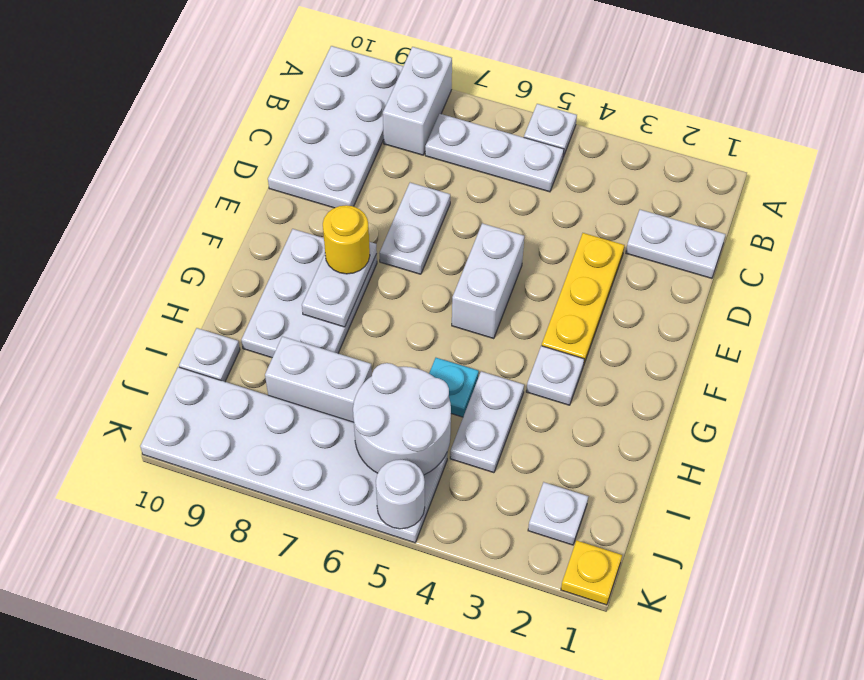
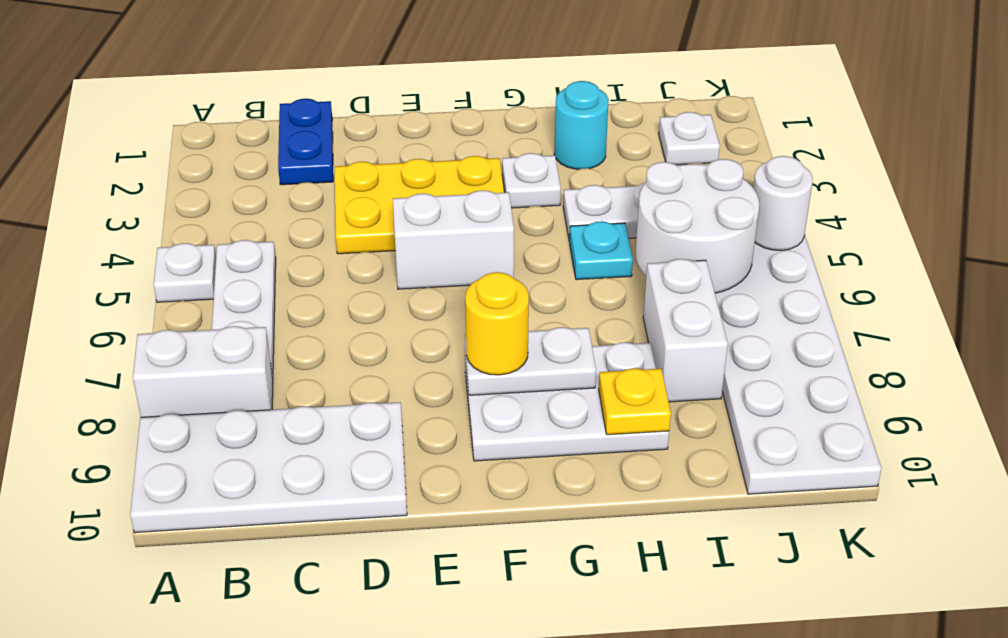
white 1x2 plate [626,210,726,278] -> blue 1x2 plate [278,99,333,185]
yellow 1x3 plate [542,233,625,366] -> yellow 2x3 plate [335,156,504,254]
white 1x2 plate [379,183,450,274] -> none
none -> cyan 1x1 round brick [554,81,609,169]
white 1x1 plate [179,328,240,382] -> none
yellow 1x1 plate [561,540,622,605] -> yellow 1x1 plate moved to [599,368,671,435]

